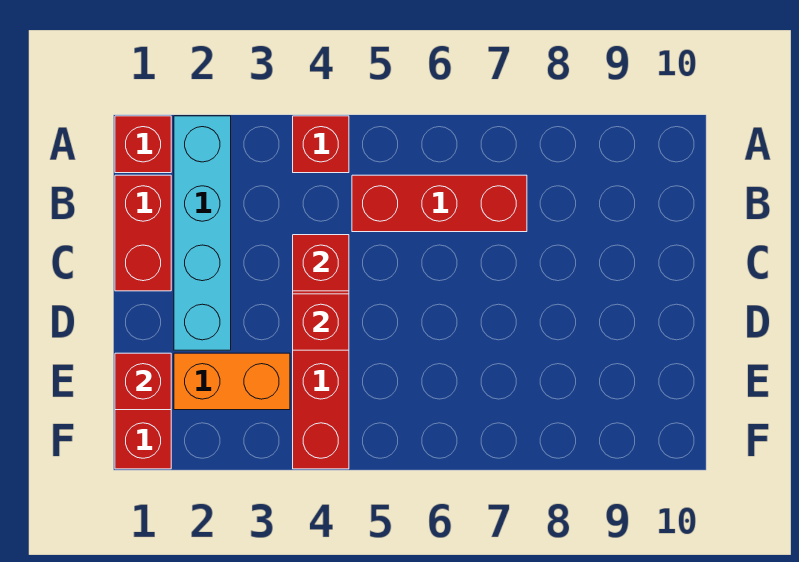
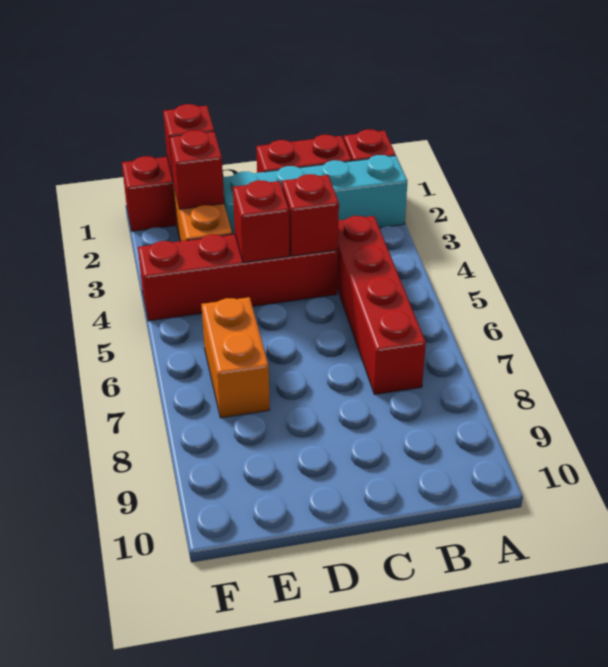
red 1x1 brick [293,116,349,173] -> red 1x1 brick moved to [169,130,224,209]
red 1x3 brick [352,175,527,232] -> red 1x4 brick [337,216,426,394]
none -> orange 1x2 brick [201,297,270,418]

